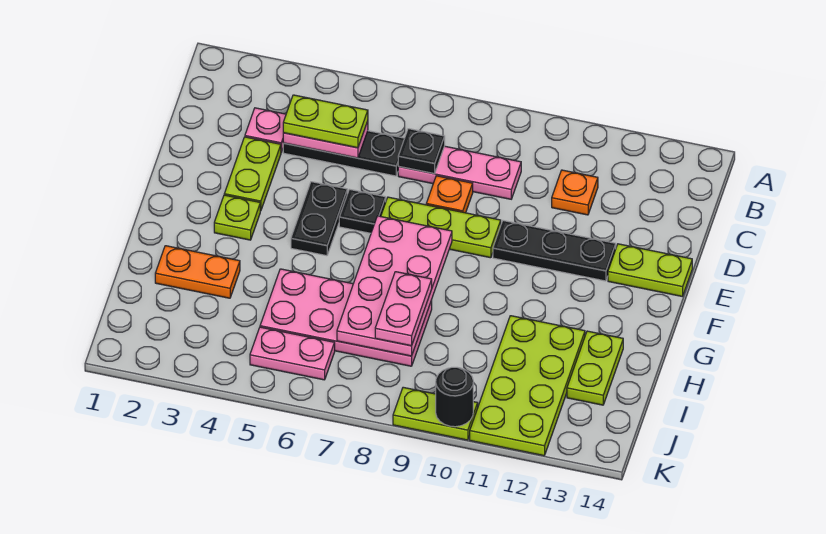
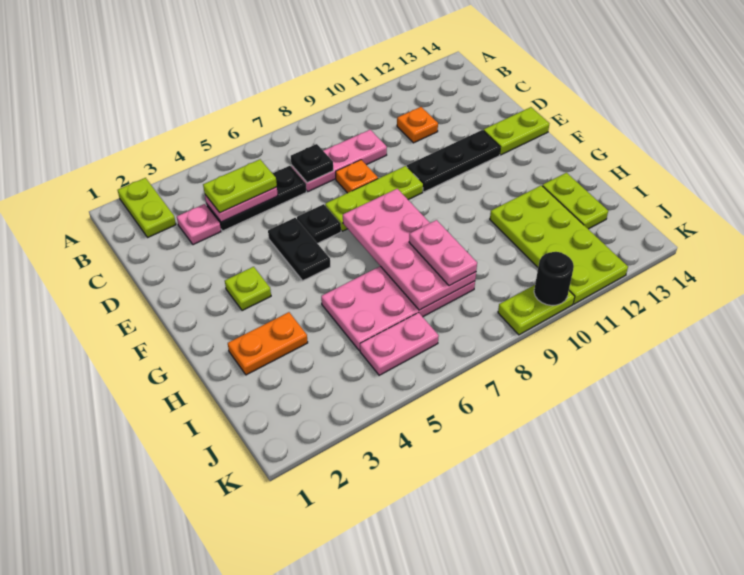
lime 1x2 plate [224,137,281,211] -> lime 1x2 plate moved to [118,178,176,237]

